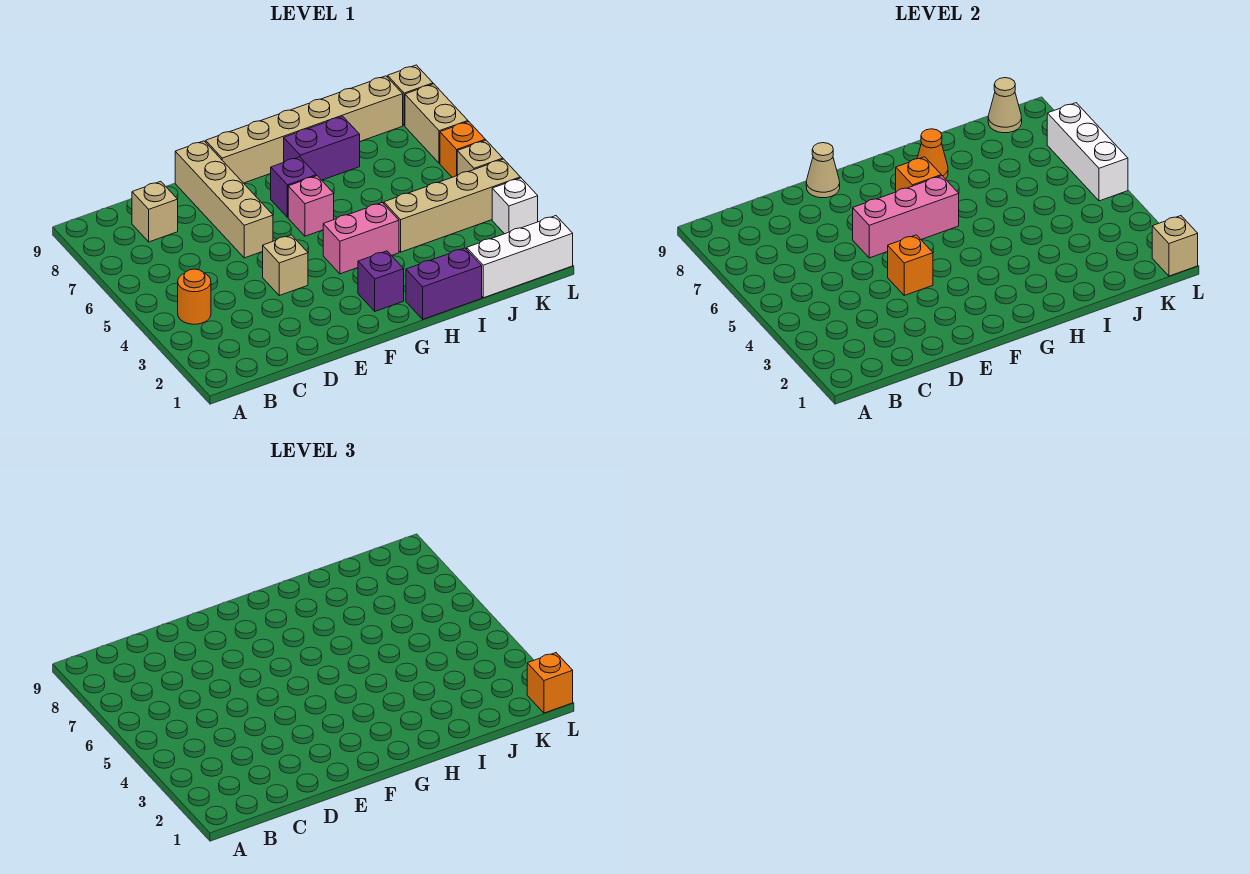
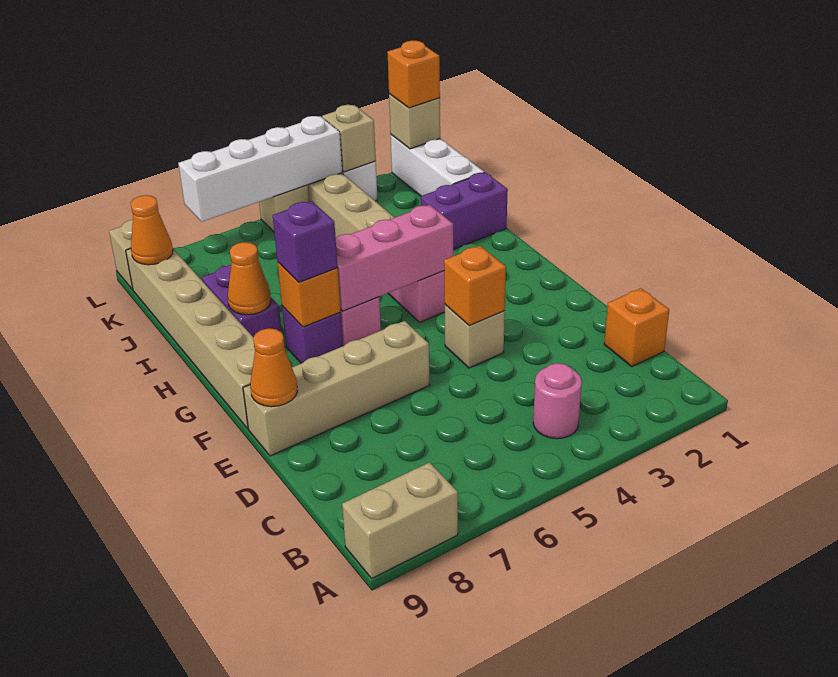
orange 1x1 round brick [178,269,211,324] -> pink 1x1 round brick [533,363,582,439]
tan 1x1 brick [132,181,178,242] -> tan 1x1 brick moved to [322,105,376,172]
pink 1x3 brick [853,176,959,258] -> pink 1x3 brick turned to [336,205,453,311]
tan 1x1 cone [806,143,840,198] -> orange 1x1 cone [250,328,297,407]
purple 1x1 brick [358,251,404,311] -> purple 1x1 brick moved to [273,201,338,282]
purple 1x2 brick [406,248,482,319] -> purple 1x2 brick turned to [421,172,508,250]
tan 1x1 cone [988,78,1022,133] -> orange 1x1 cone [131,195,173,265]
white 1x3 brick [1047,103,1128,201] -> white 1x4 brick [178,116,342,222]
orange 1x1 brick [440,122,485,177] -> orange 1x1 brick moved to [604,288,669,366]
tan 1x2 brick [405,84,468,163] -> tan 1x2 brick moved to [342,463,458,579]

